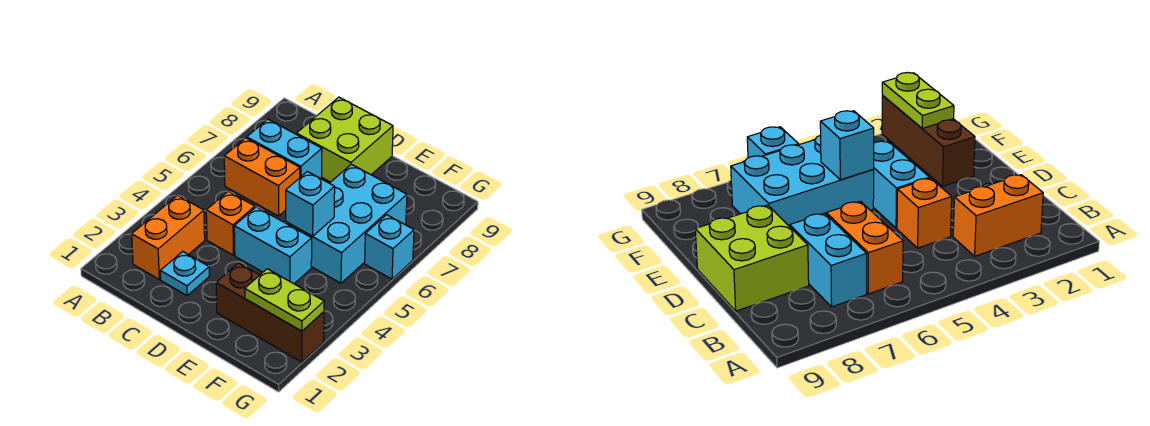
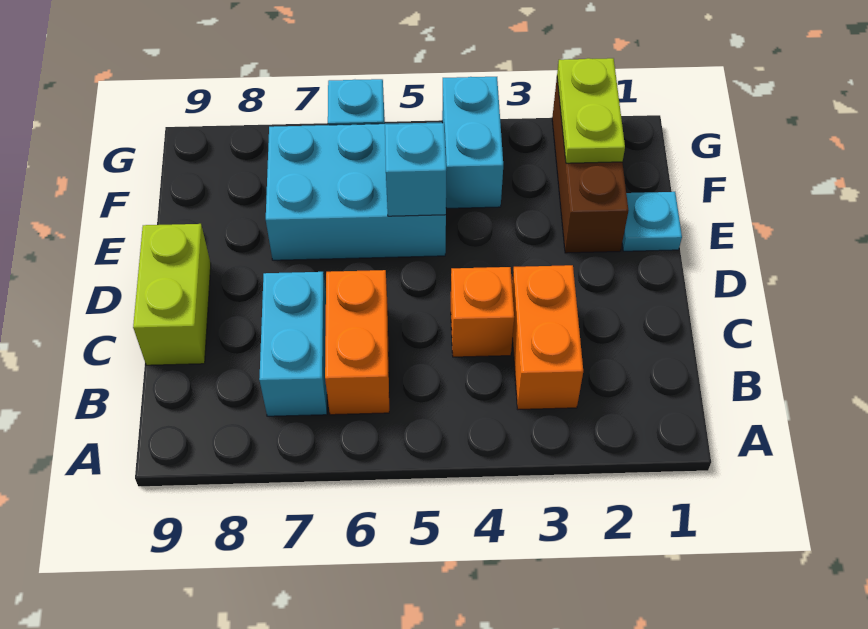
orange 1x2 brick [132,195,205,279] -> orange 1x2 brick turned to [512,265,583,409]
cyan 1x1 plate [160,251,209,295] -> cyan 1x1 plate moved to [622,192,682,251]
lime 2x2 brick [296,97,393,182] -> lime 1x2 brick [133,224,211,365]
cyan 1x2 brick [234,207,312,284] -> cyan 1x2 brick moved to [442,77,503,208]

